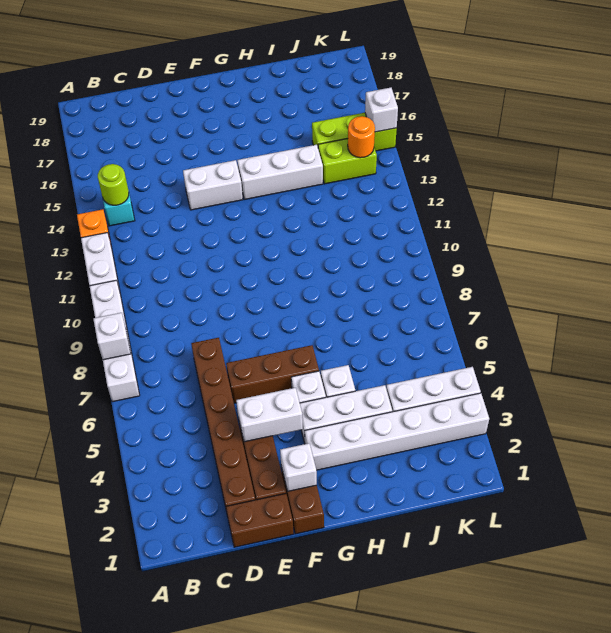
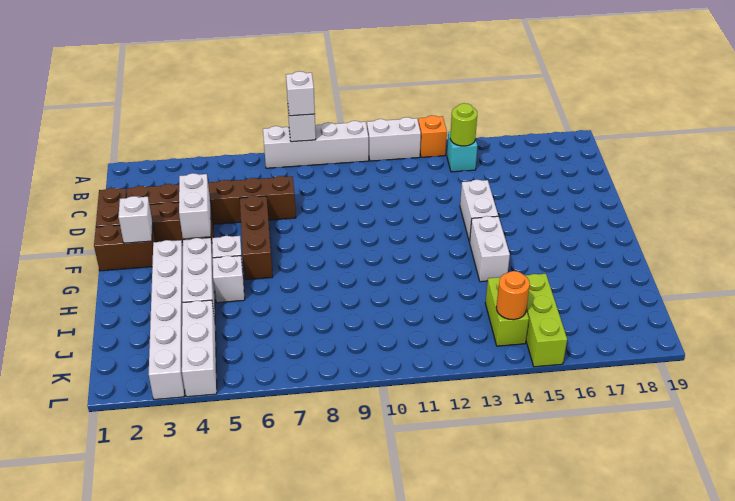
white 1x3 brick [237,145,323,199] -> white 1x2 brick [470,216,510,282]
white 1x1 brick [365,88,398,132] -> white 1x1 brick moved to [286,71,315,116]

